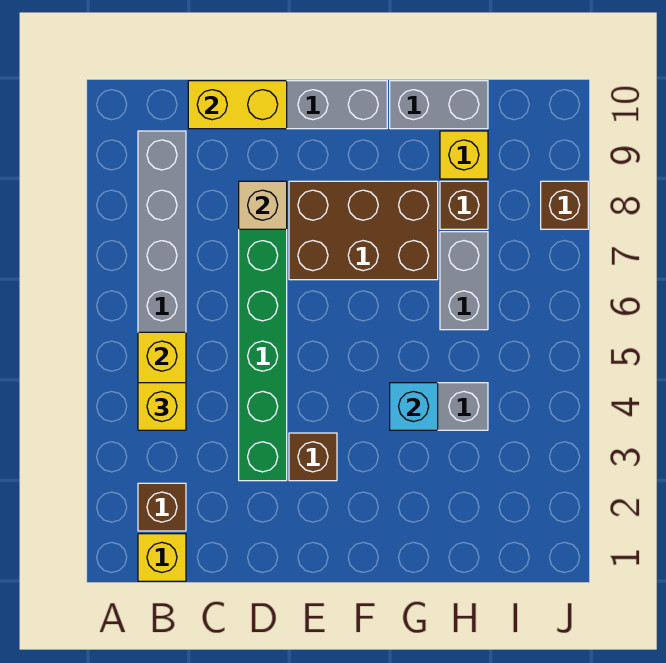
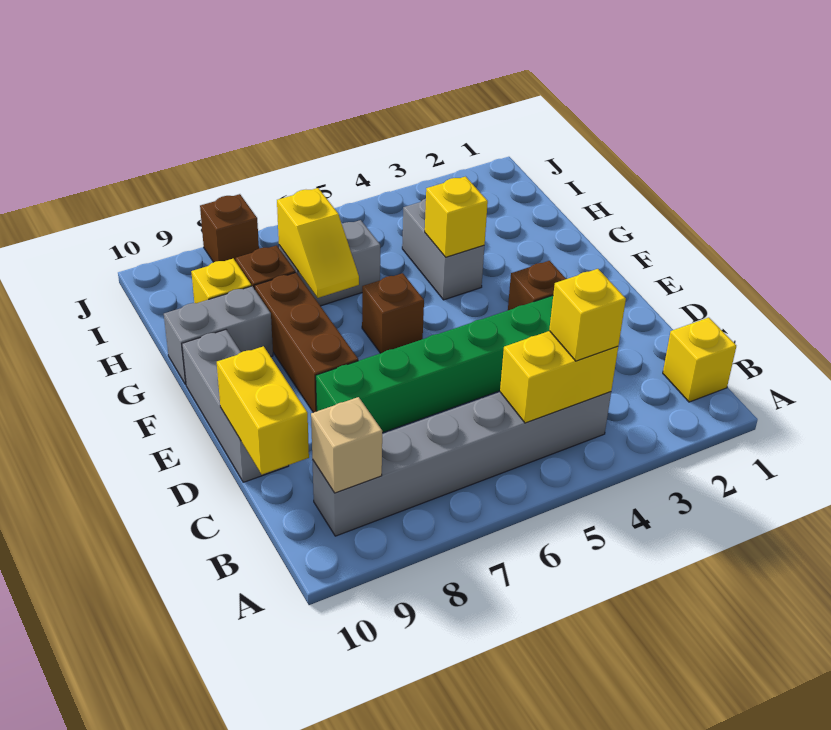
brown 1x1 brick [138,483,186,531] -> brown 1x1 brick moved to [362,273,424,353]
tan 1x1 brick [239,181,287,229] -> tan 1x1 brick moved to [311,397,382,493]
brown 2x3 brick [289,181,438,280] -> brown 1x3 brick [254,273,358,413]
cyan 1x1 brick [390,383,438,430] -> yellow 1x1 brick [425,177,488,257]
none -> yellow 1x2 slope [277,188,359,298]
grey 1x2 brick [390,81,488,129] -> grey 1x2 brick turned to [164,286,273,385]

